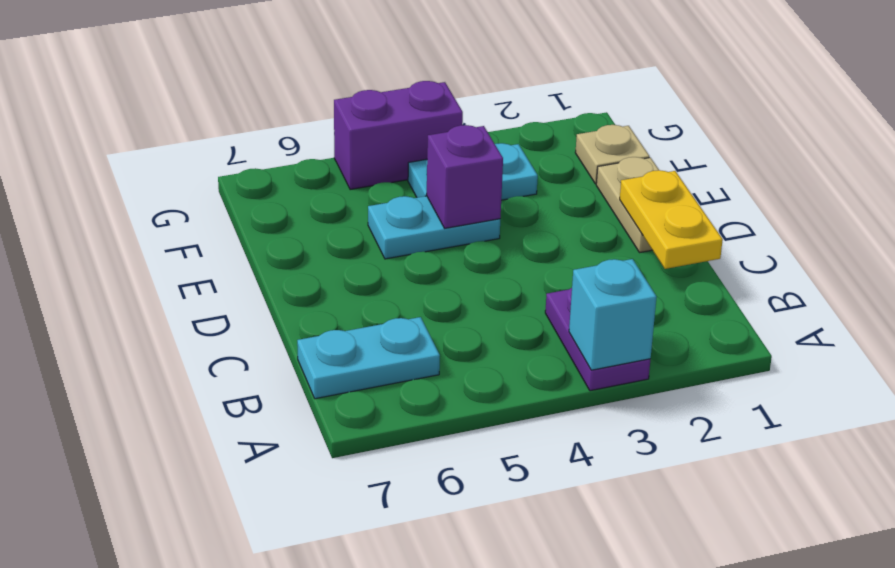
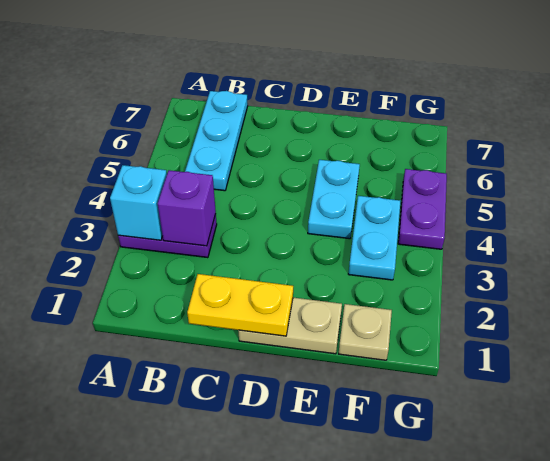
cyan 1x2 plate [297,317,440,399] -> cyan 1x3 plate [185,91,248,191]
purple 1x1 brick [427,125,503,228] -> purple 1x1 brick moved to [158,170,216,246]
purple 1x2 brick [334,81,463,190] -> purple 1x2 plate [398,169,447,249]

